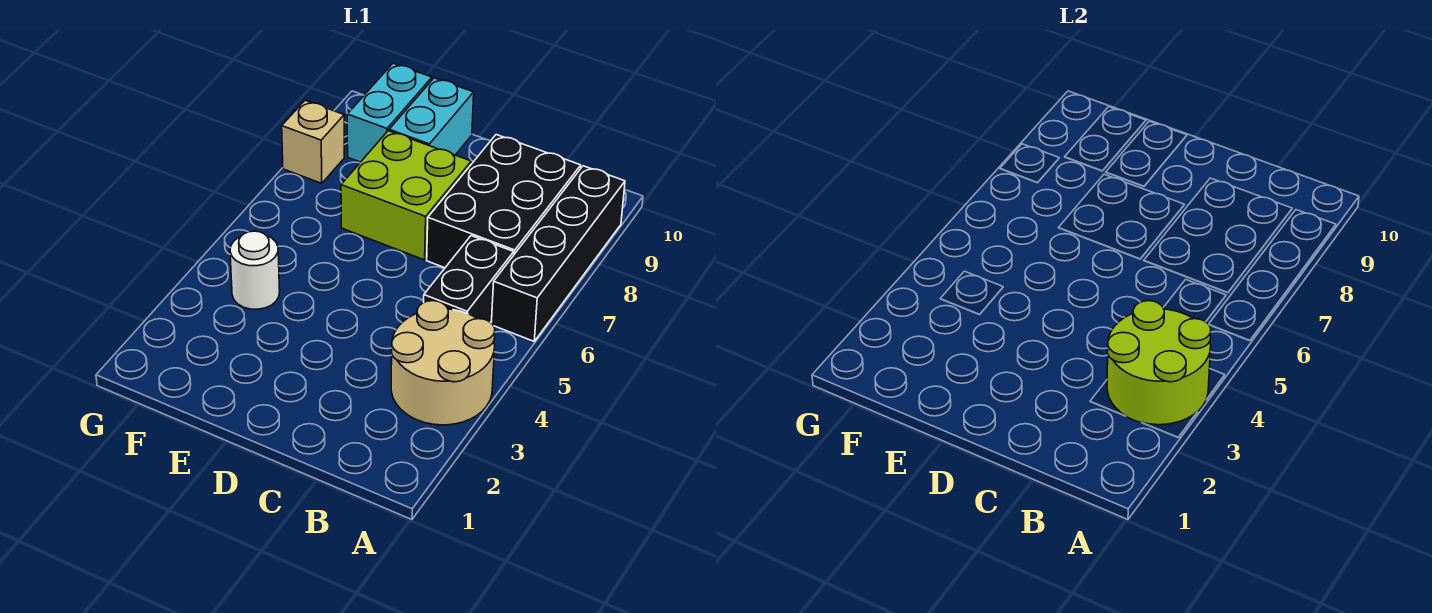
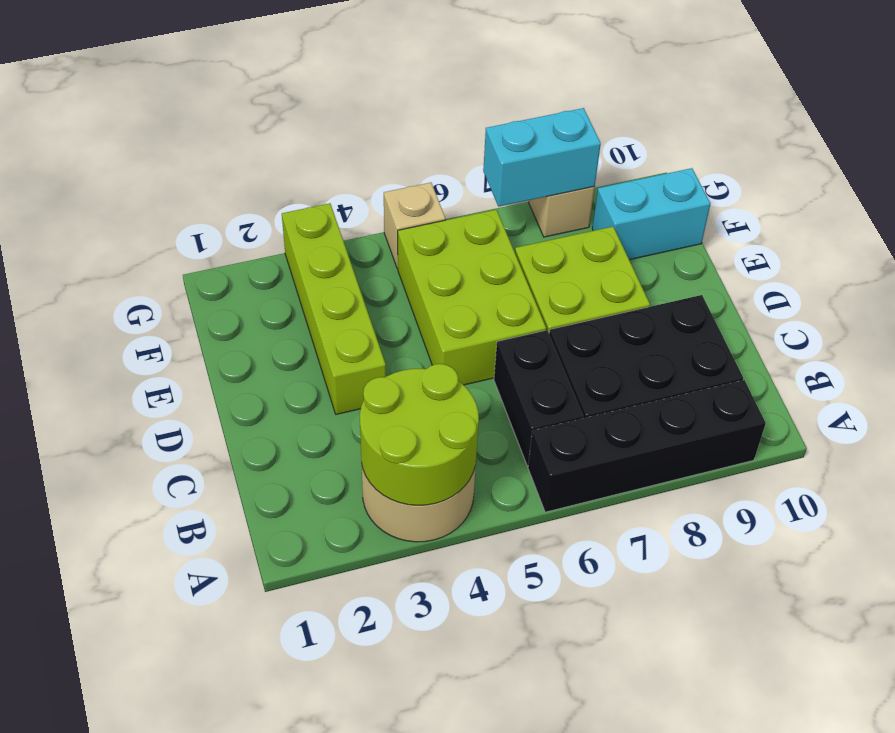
black 1x2 brick [424,236,514,322] -> black 1x2 brick turned to [494,330,583,466]
none -> lime 1x4 brick [282,203,386,414]
none -> lime 2x3 brick [398,210,546,385]
cyan 1x2 brick [389,78,474,155] -> cyan 1x2 brick moved to [483,108,601,207]
white 1x1 round brick [230,231,280,309] -> none
none -> tan 1x1 brick [384,183,446,269]

